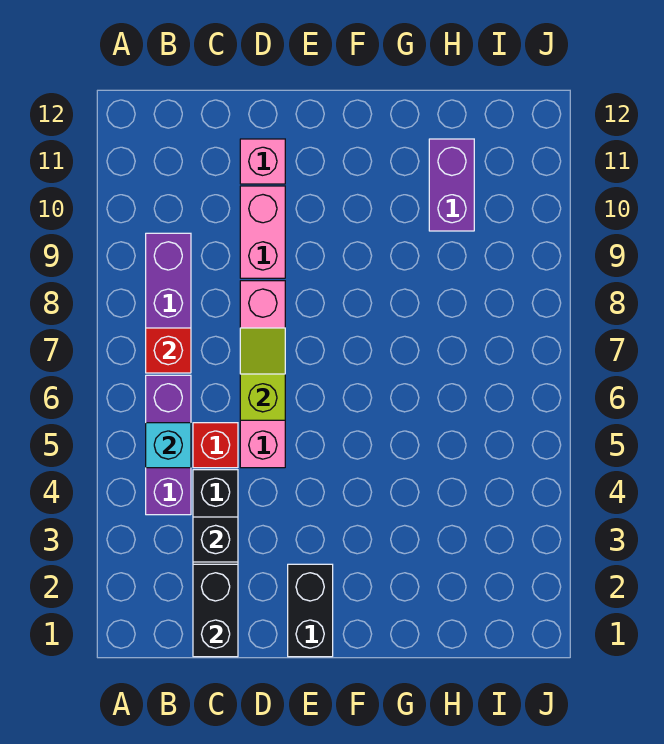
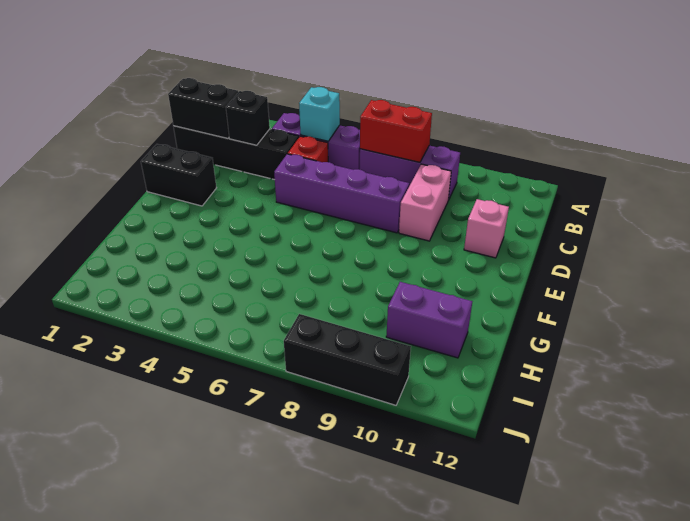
red 1x1 brick [146,328,191,373] -> red 1x2 brick [360,100,432,162]
pink 1x4 brick [240,281,285,468] -> purple 1x4 brick [274,154,409,233]
lime 1x2 slope [240,328,285,420] -> none
pink 1x2 brick [240,186,285,278] -> pink 1x2 brick turned to [399,164,451,241]
none -> black 1x3 brick [284,314,411,405]

